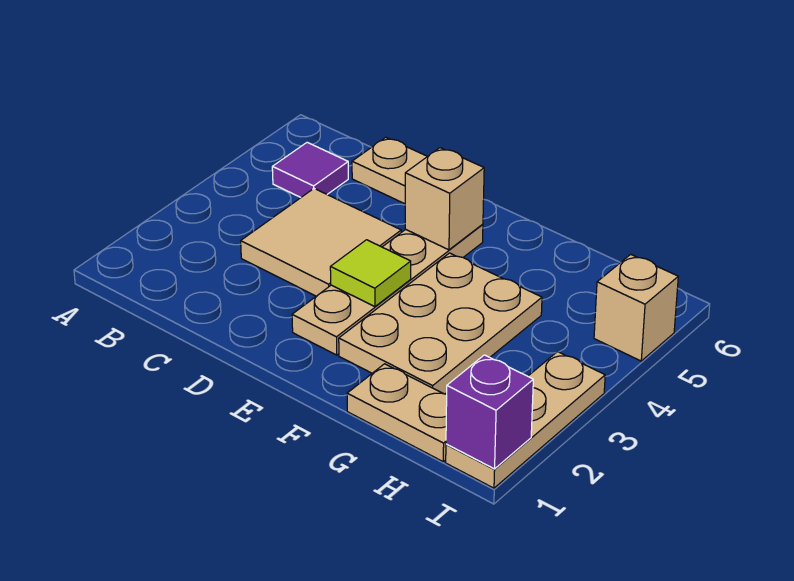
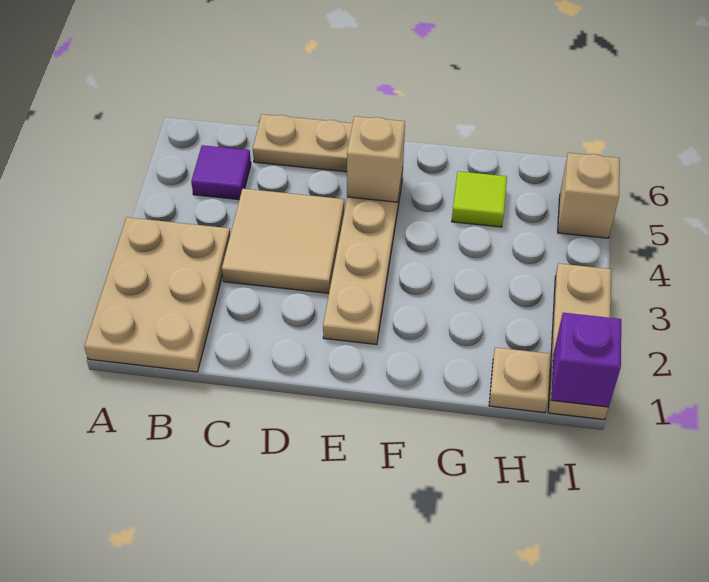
lime 1x1 tile [330,240,411,307] -> lime 1x1 tile moved to [452,171,507,227]
tan 2x3 plate [339,253,542,394] -> tan 2x3 plate moved to [84,217,230,372]
tan 1x2 plate [347,364,447,461] -> tan 1x1 plate [489,347,551,413]

